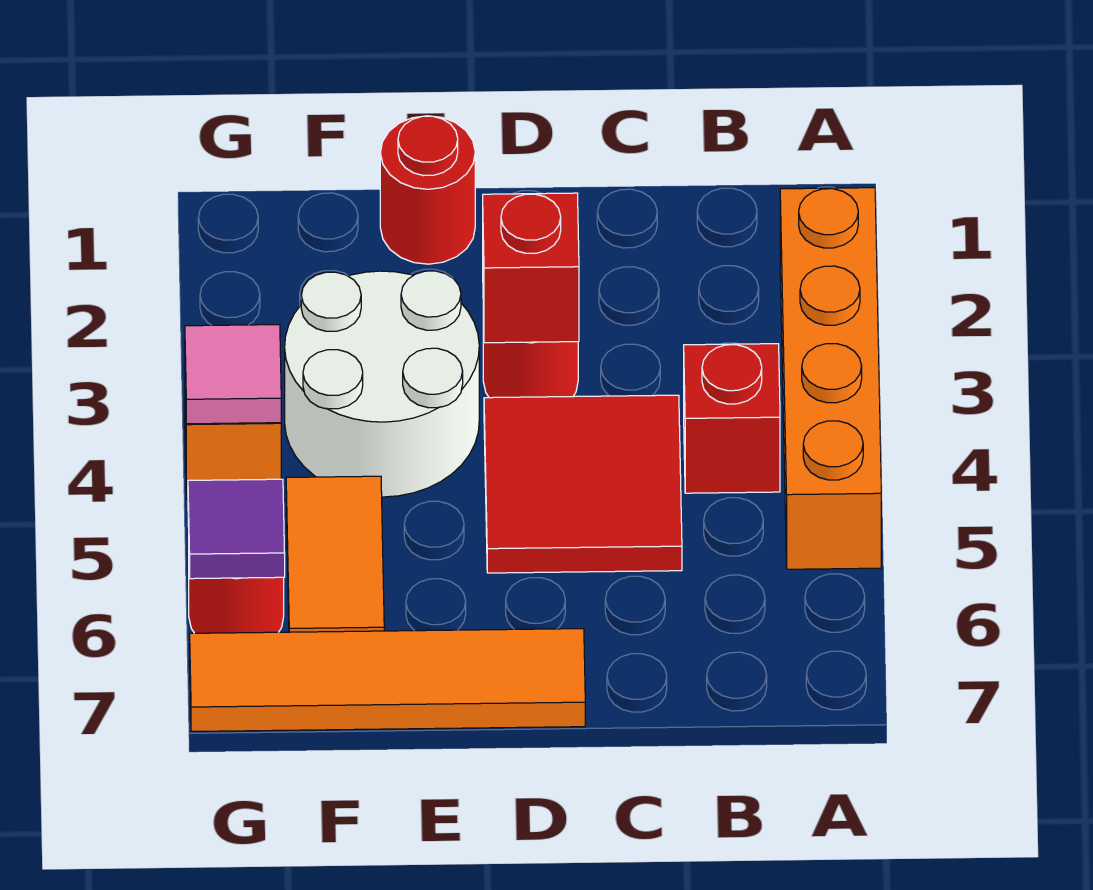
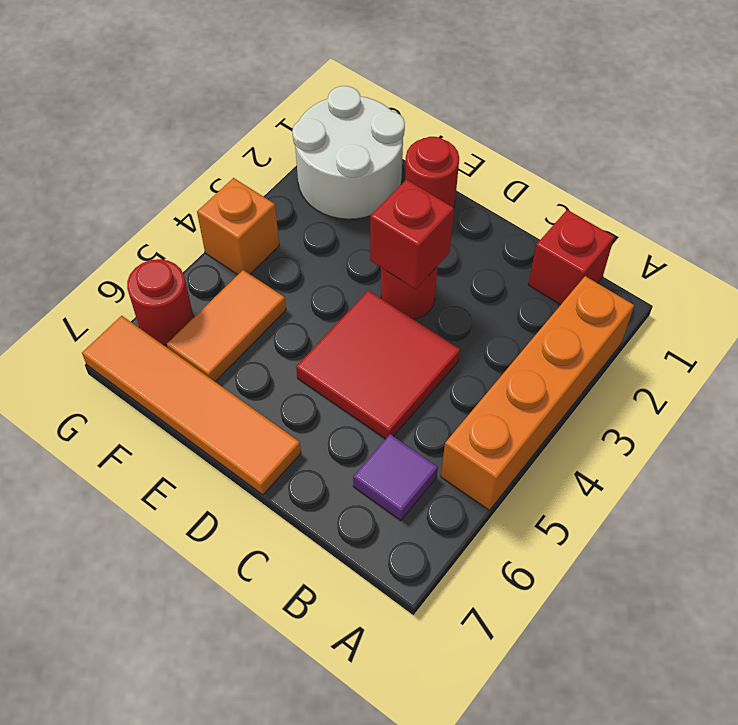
red 1x1 brick [684,344,780,493] -> red 1x1 brick moved to [528,210,614,305]
white 2x2 round brick [285,271,479,497] -> white 2x2 round brick moved to [292,86,405,219]
pink 1x1 tile [185,325,281,424] -> none
purple 1x1 tile [188,479,285,579] -> purple 1x1 tile moved to [353,434,438,520]

